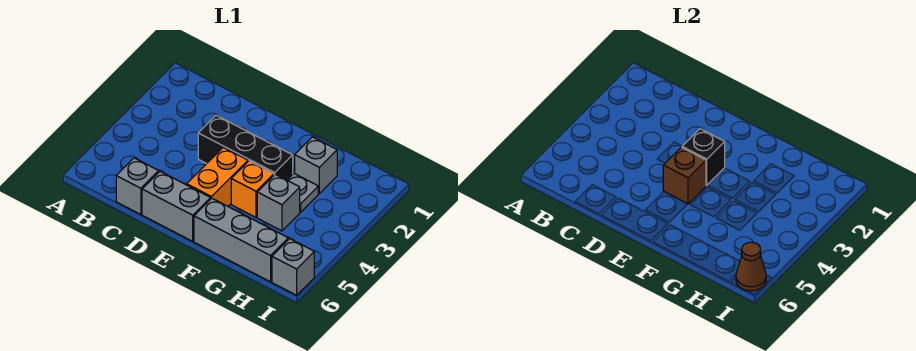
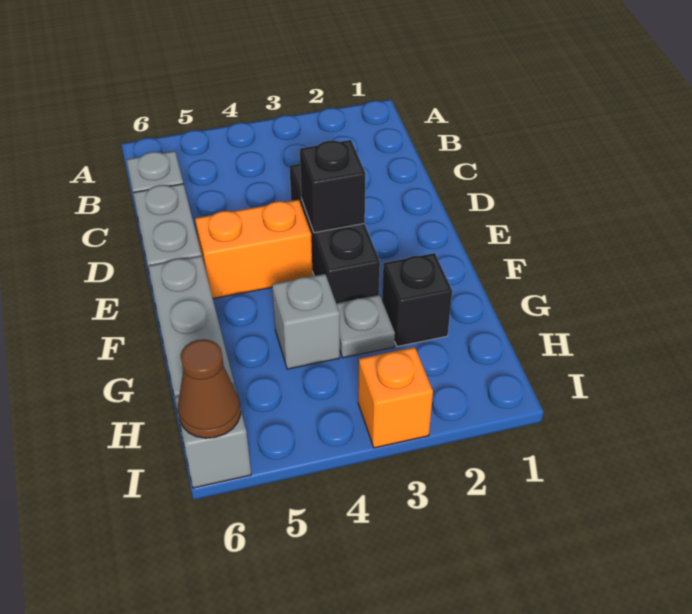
brown 1x1 brick [663,147,706,204] -> none
orange 1x1 brick [231,161,274,217] -> orange 1x1 brick moved to [358,347,433,448]
grey 1x1 brick [295,137,337,193] -> black 1x1 brick [382,253,452,347]

